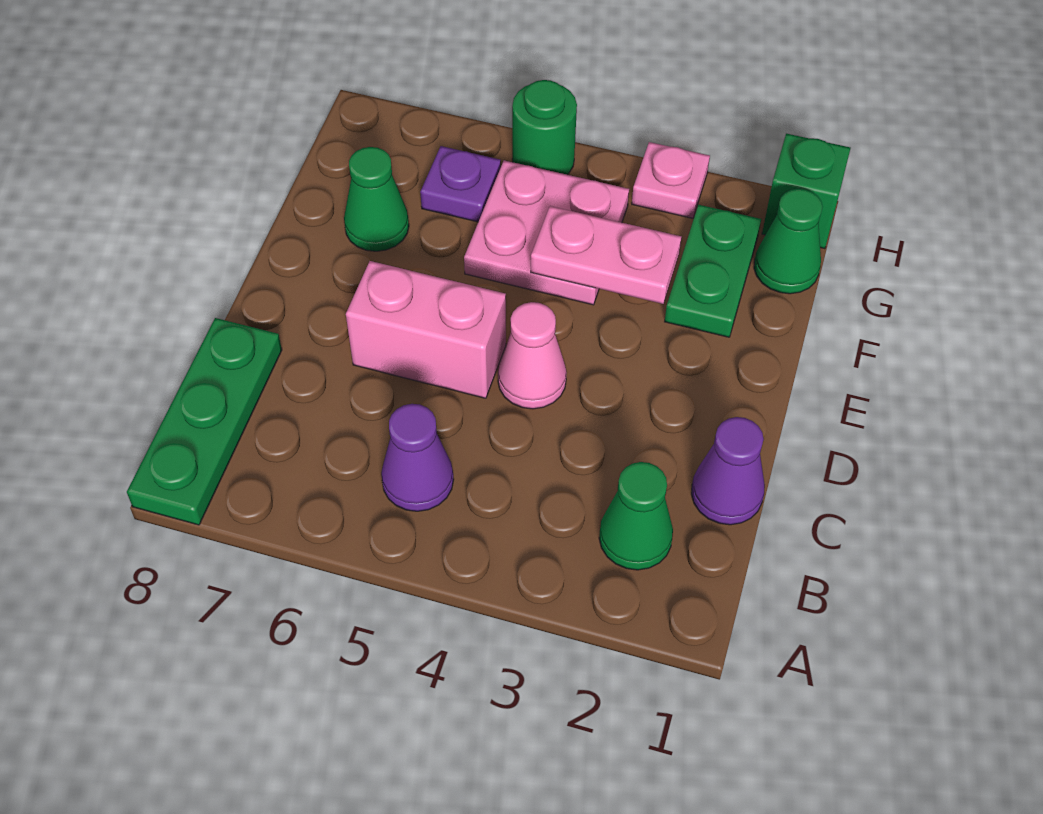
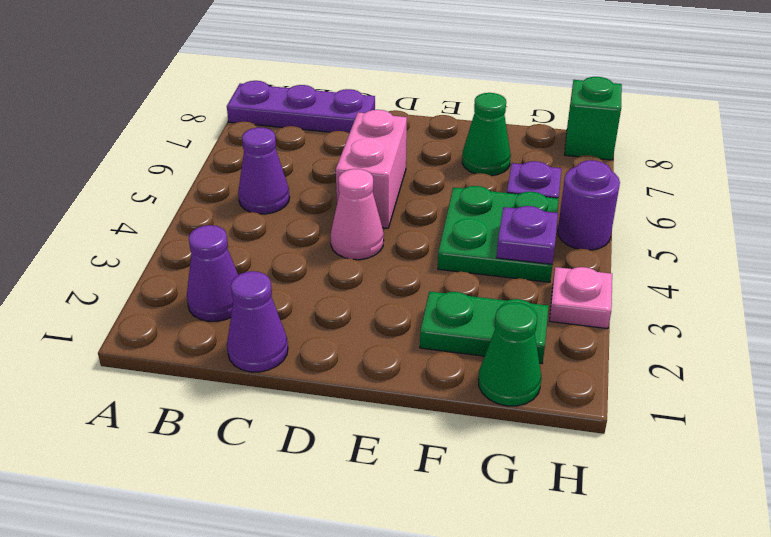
green 1x3 plate [127,318,282,525] -> purple 1x3 plate [227,81,375,133]
green 1x1 cone [599,462,673,570] -> purple 1x1 cone [187,225,238,321]
pink 1x2 plate [531,206,681,304] -> none
pink 2x2 plate [464,160,629,305] -> green 2x2 plate [438,186,559,282]
none -> purple 1x1 plate [496,206,558,264]
green 1x1 brick [762,134,851,249] -> green 1x1 brick moved to [565,77,622,160]
green 1x1 round brick [512,80,577,175] -> purple 1x1 round brick [558,160,620,250]

